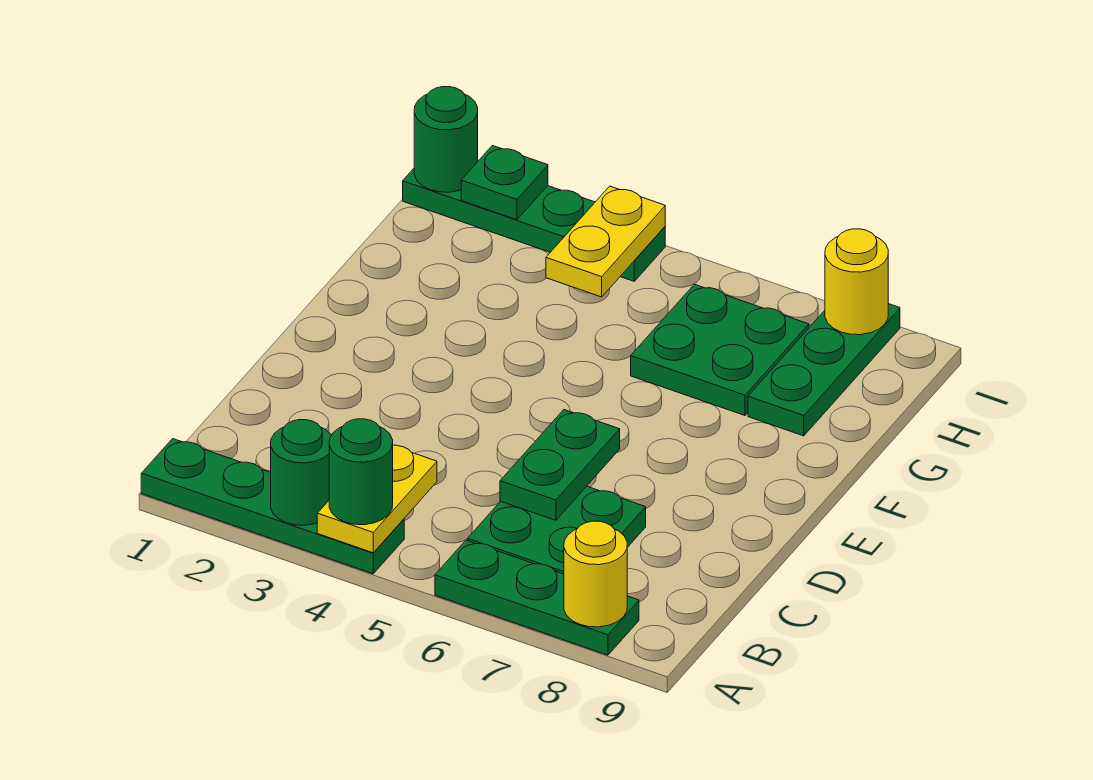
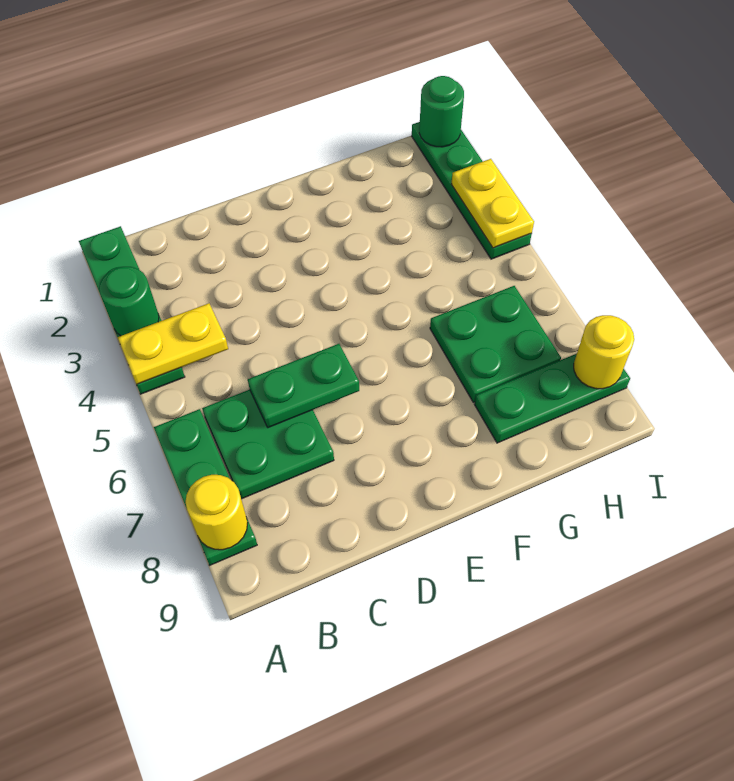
green 1x1 round brick [329,419,393,525] -> none
yellow 1x2 plate [546,186,665,297] -> yellow 1x2 plate turned to [451,159,534,248]
green 1x1 plate [461,146,548,220] -> none

